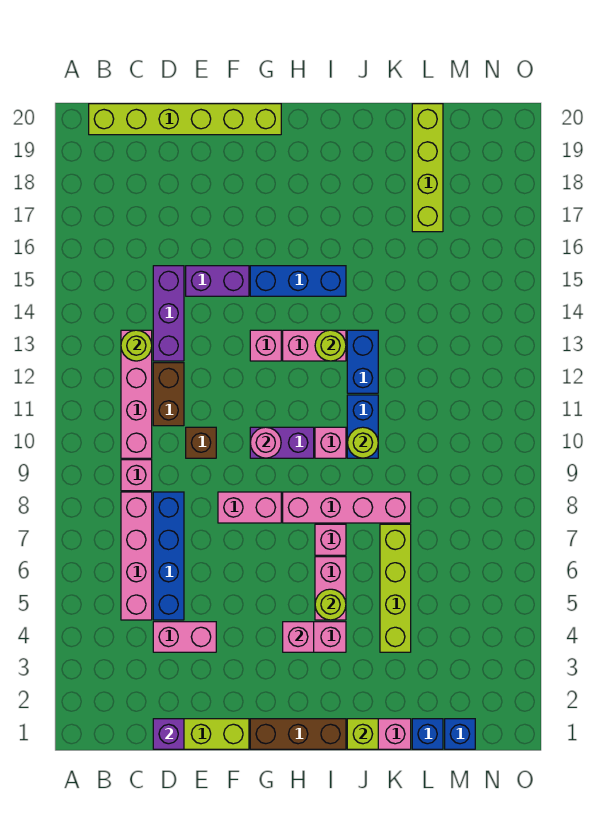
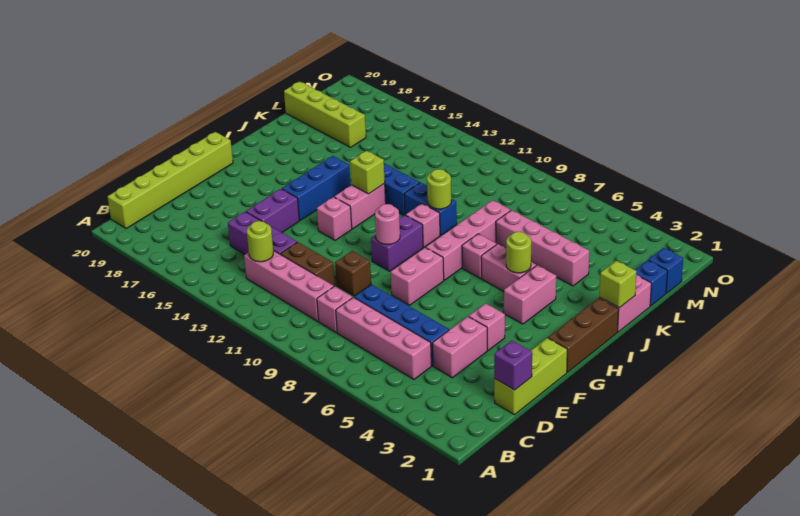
pink 1x1 brick [283,622,314,652] -> pink 1x1 brick moved to [469,303,505,350]
lime 1x1 round brick [315,330,346,361] -> lime 1x1 brick [350,151,385,194]
lime 1x4 brick [380,524,411,652] -> pink 1x4 brick [496,210,589,286]

